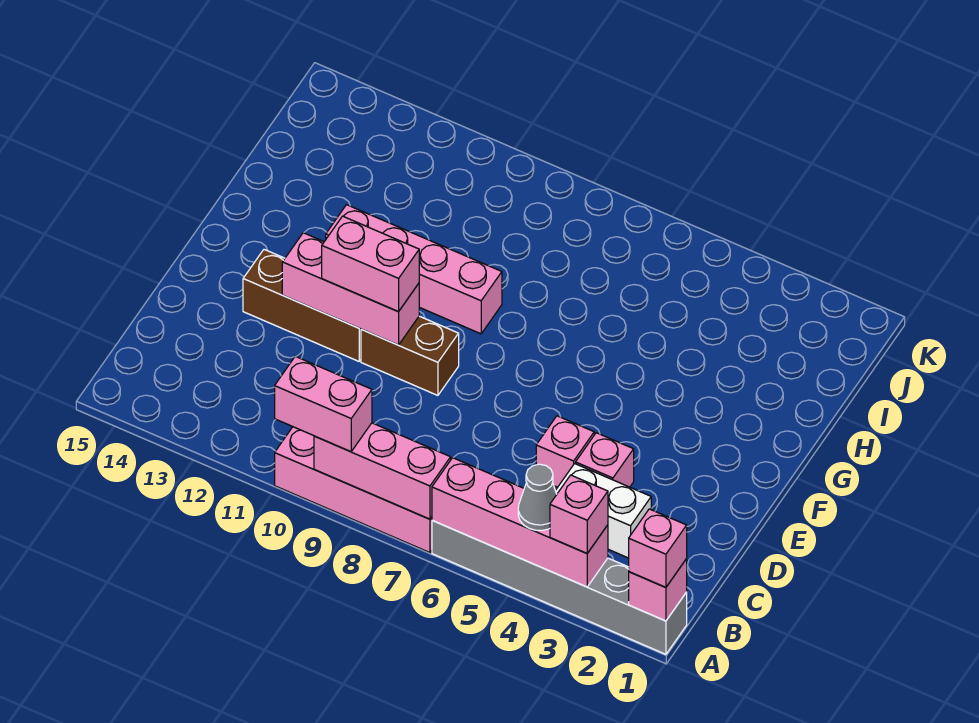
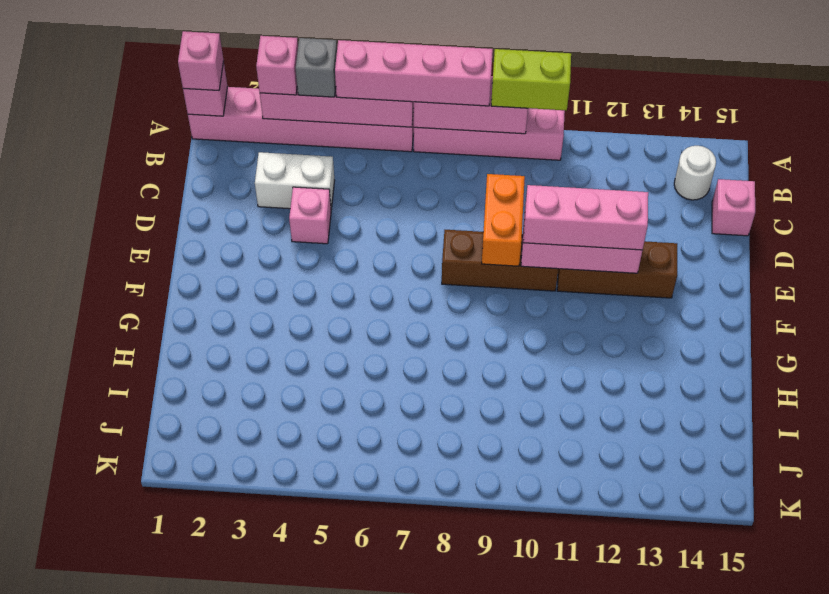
grey 1x6 brick [432,521,687,654] -> pink 1x6 brick [188,87,414,152]
grey 1x1 cone [518,464,557,530] -> grey 1x1 brick [296,38,337,97]
pink 1x2 brick [275,356,372,452] -> lime 1x2 brick [491,49,571,110]
none -> white 1x1 round brick [674,146,716,200]
pink 1x1 brick [536,416,594,487] -> pink 1x1 brick moved to [712,179,755,236]
none -> orange 1x2 brick [482,174,525,266]
brown 1x2 brick [361,316,459,395] -> brown 1x3 brick [442,230,558,291]
pink 1x2 brick [322,216,419,312] -> pink 1x3 brick [523,185,648,250]
pink 1x4 brick [326,205,502,334] -> pink 1x4 brick moved to [335,40,493,106]

